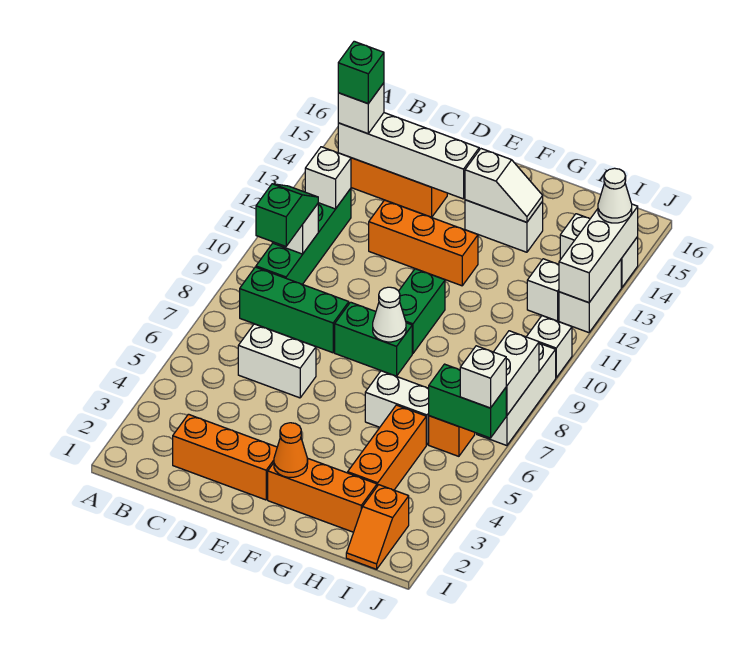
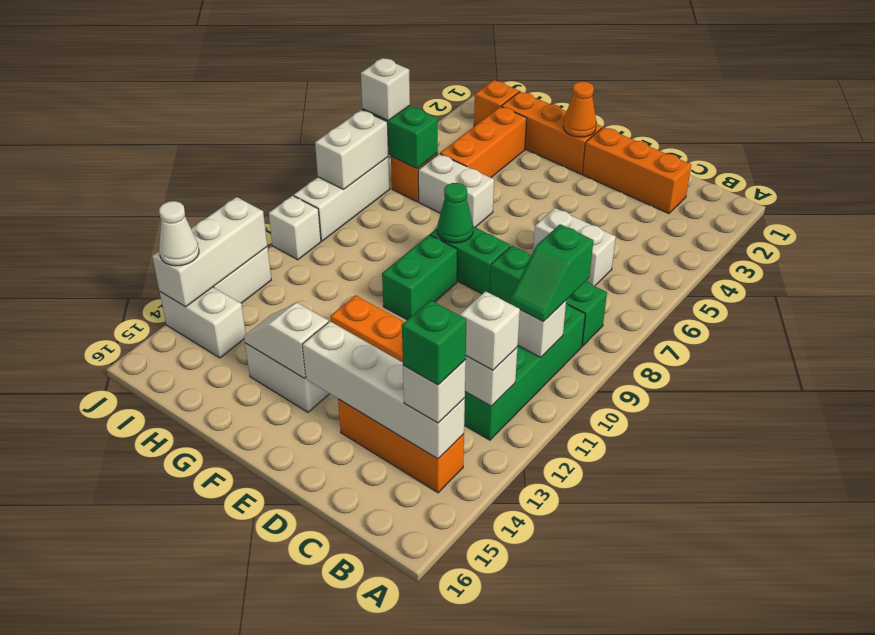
white 1x1 cone [373,287,406,342] -> green 1x1 cone [437,183,473,243]
white 1x1 brick [527,259,559,321] -> white 1x1 brick moved to [460,291,520,370]

